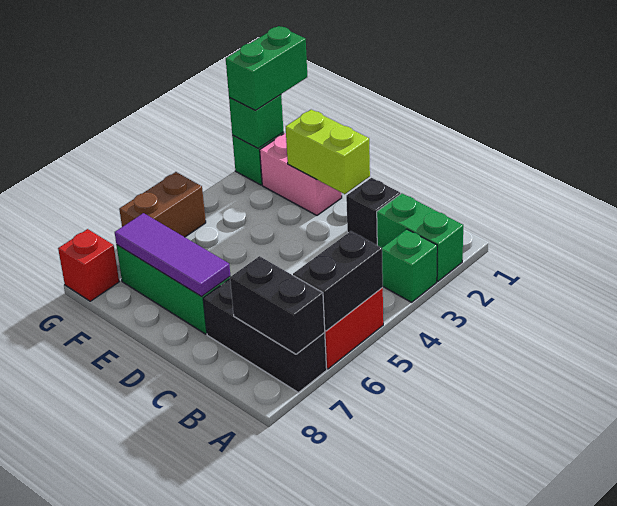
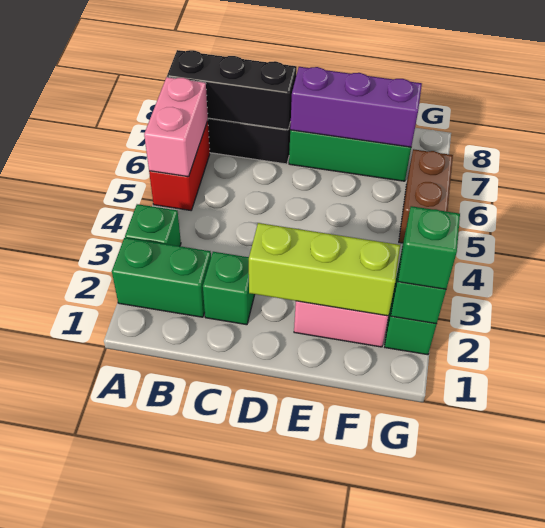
black 1x2 brick [293,231,383,331] -> pink 1x2 brick [144,77,208,177]
black 1x2 brick [230,256,325,354] -> black 1x3 brick [167,50,297,130]
black 1x1 brick [346,178,400,245] -> green 1x1 brick [203,252,255,325]
lime 1x2 brick [286,110,370,194] -> lime 1x3 brick [249,223,400,316]
purple 1x3 tile [115,213,230,297] -> purple 1x3 brick [290,67,422,147]
green 1x2 brick [226,26,307,110] -> green 1x1 brick [398,206,460,289]
red 1x1 brick [58,229,119,301] -> none

